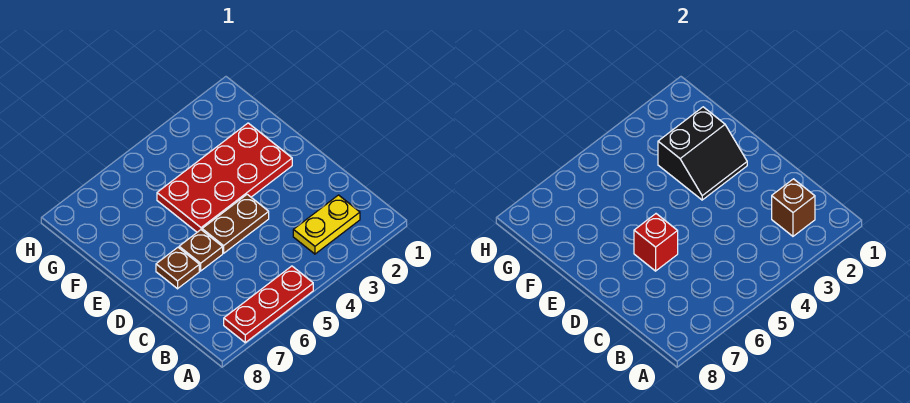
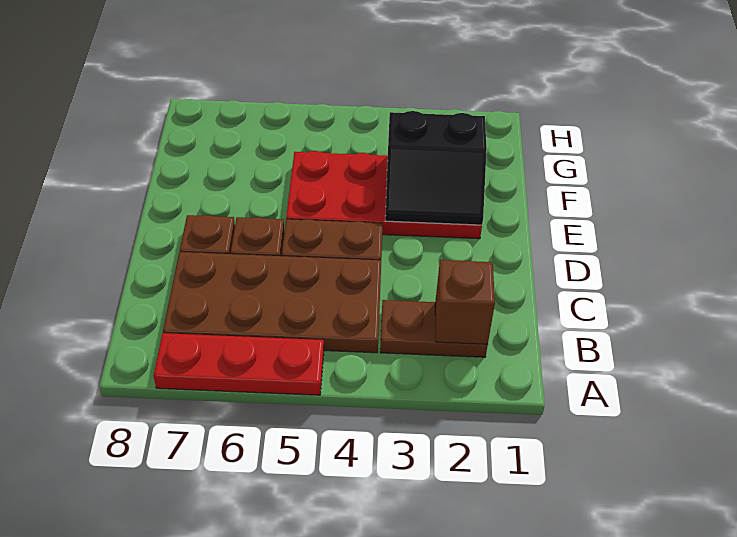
yellow 1x2 plate [293,195,360,254] -> brown 1x2 plate [380,300,488,357]
none -> brown 2x4 plate [163,252,381,353]
red 1x1 brick [634,214,678,271] -> none

